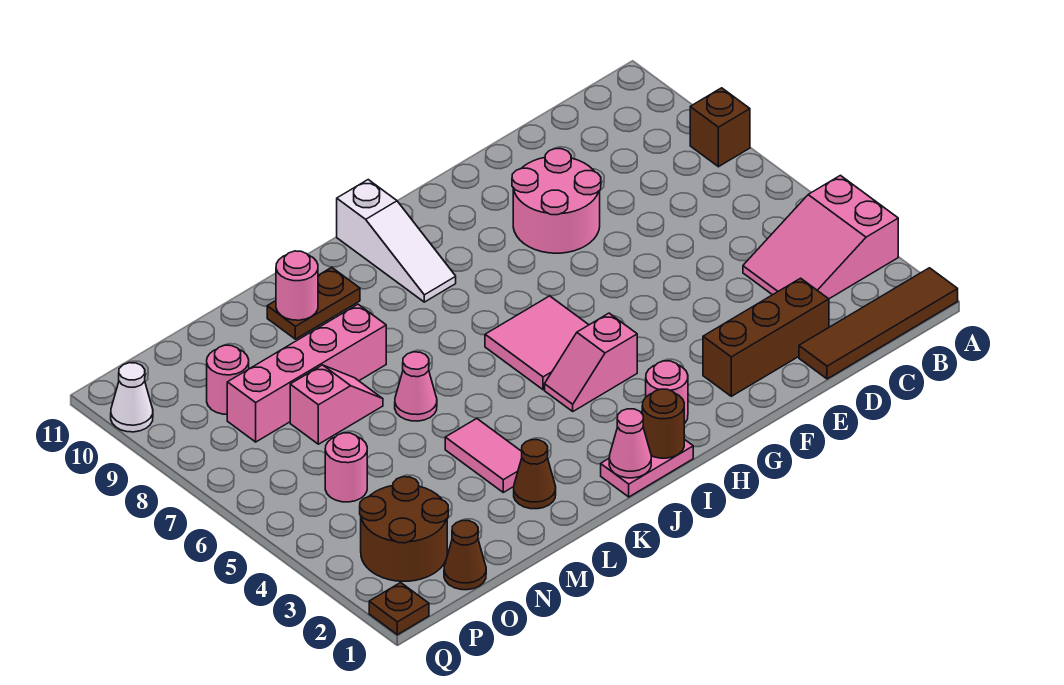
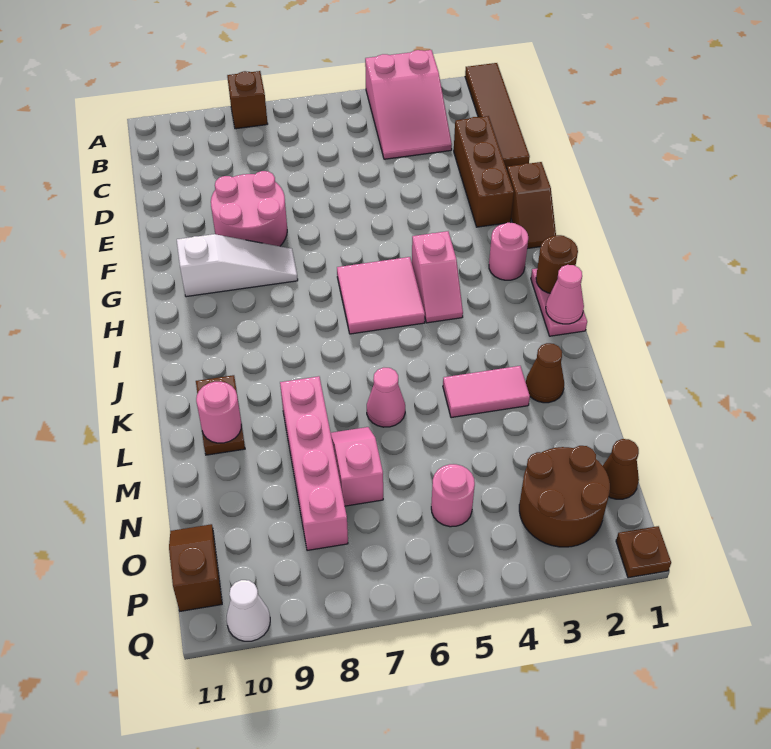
none -> brown 1x2 slope [507,162,556,249]
white 1x3 slope [337,180,456,302] -> white 1x3 slope moved to [177,234,298,297]
pink 1x1 round brick [207,345,249,414] -> none
none -> brown 1x2 slope [169,524,222,611]

